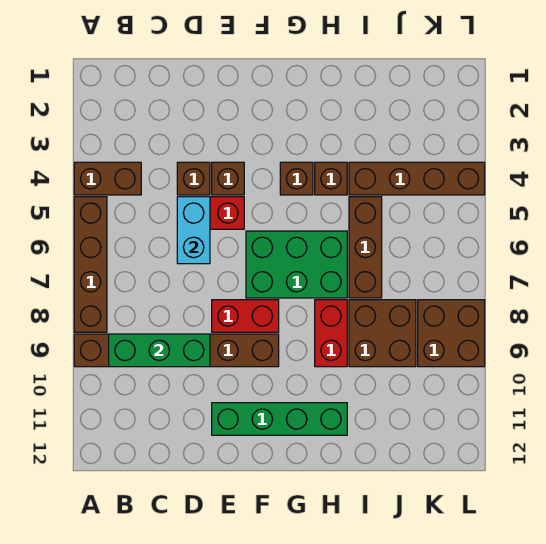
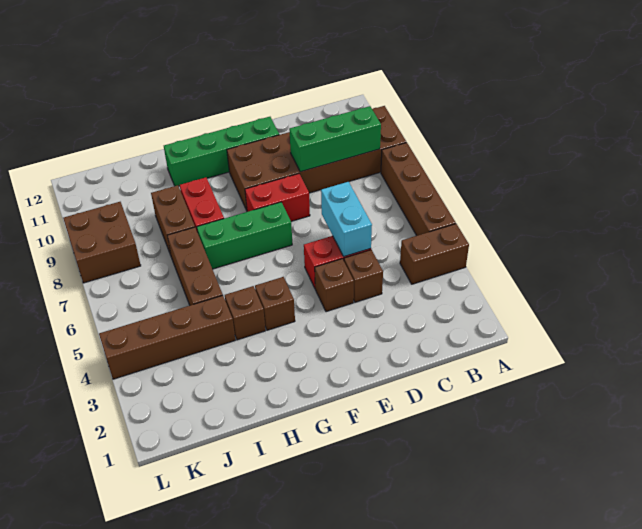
brown 1x6 brick [74,334,279,367] -> brown 2x6 brick [227,106,406,210]
green 2x3 brick [246,231,347,298] -> green 1x3 brick [197,202,292,269]
brown 2x2 brick [349,300,416,367] -> brown 1x2 brick [151,185,195,255]

